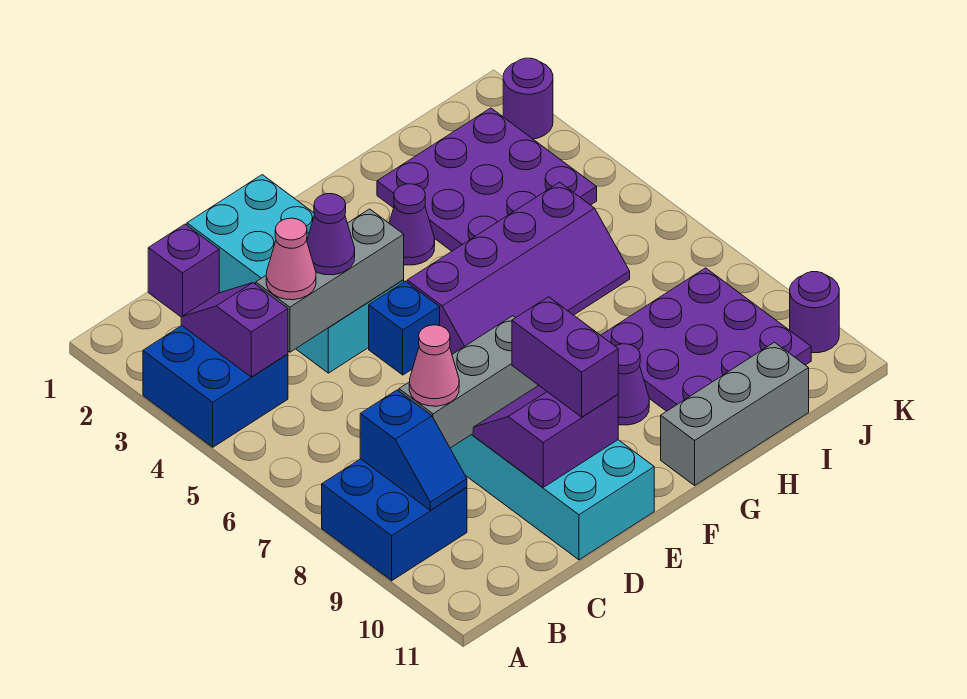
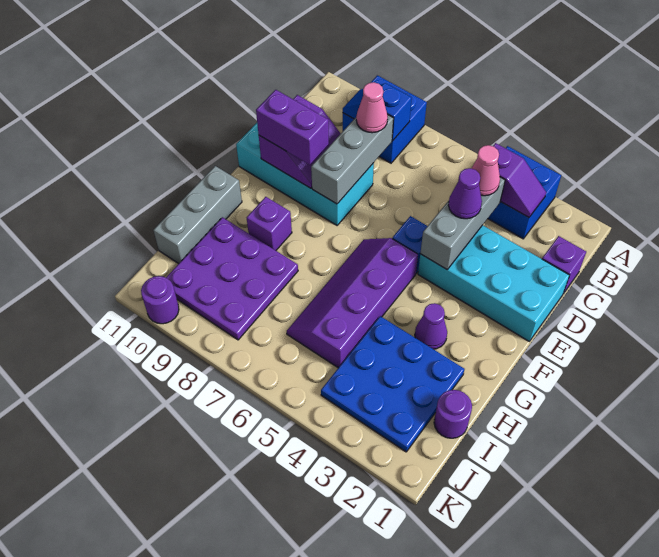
purple 1x1 cone [616,344,649,425] -> purple 1x1 brick [247,197,292,250]
purple 3x3 plate [377,108,597,251] -> blue 3x3 plate [321,316,465,452]
purple 1x1 round brick [503,58,553,139] -> purple 1x1 round brick moved to [434,390,472,438]

